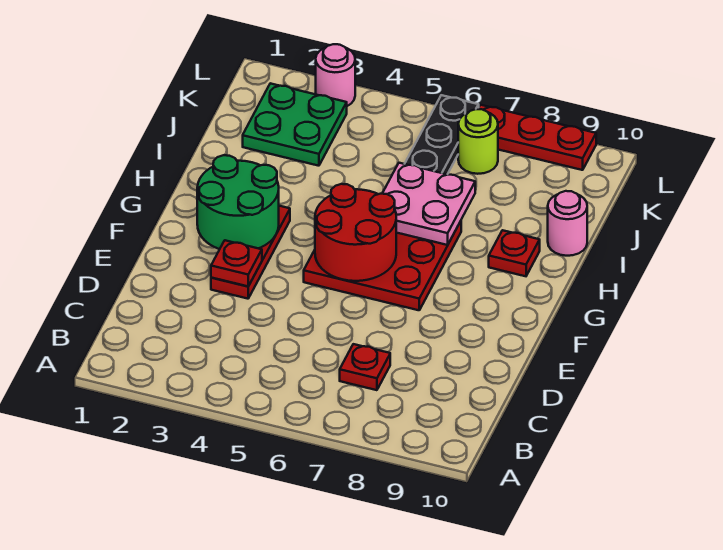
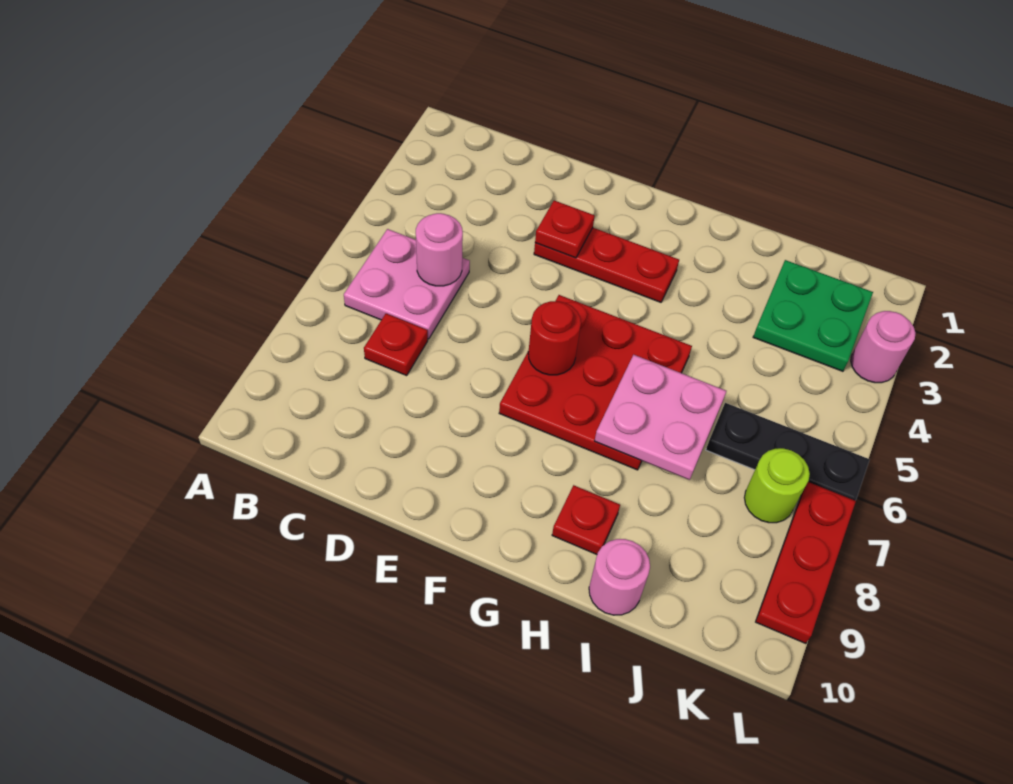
none -> pink 2x2 plate [344,229,470,339]
none -> pink 1x1 round brick [416,213,463,286]
green 2x2 round brick [197,155,279,249] -> none
red 2x2 round brick [315,184,396,281] -> red 1x1 round brick [528,301,581,375]

